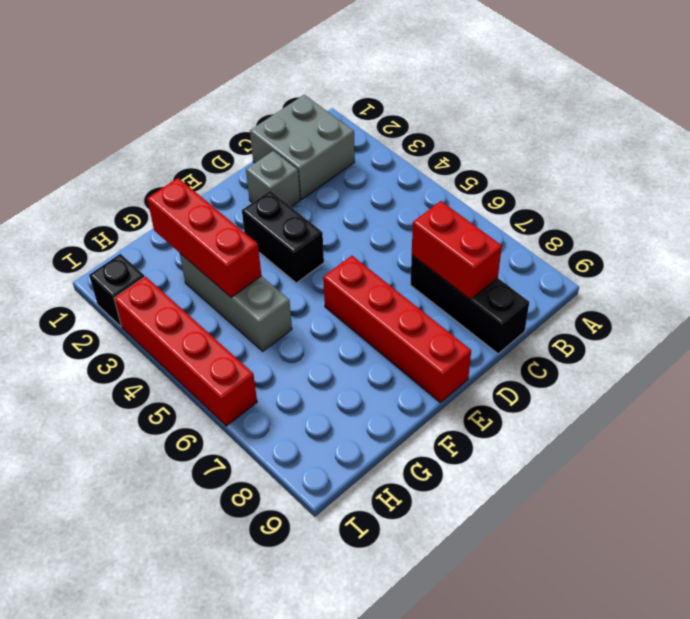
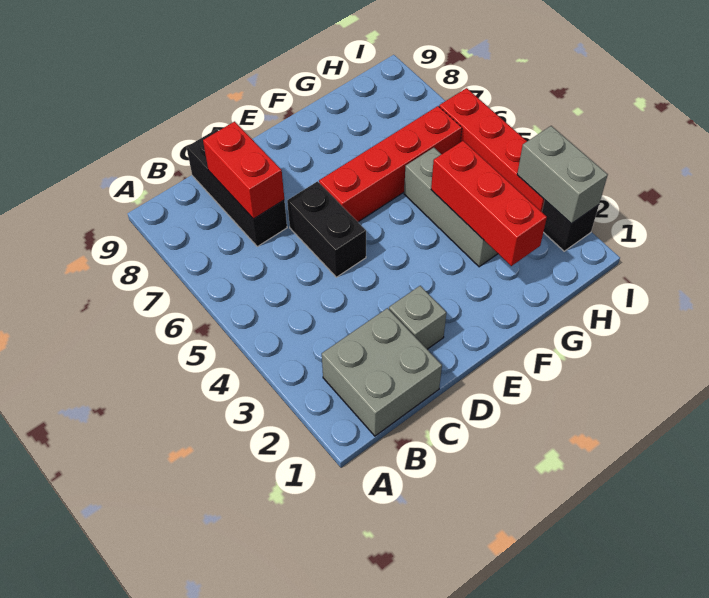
black 1x2 brick [242,191,324,283] -> black 1x2 brick moved to [287,181,366,277]
red 1x4 brick [323,256,471,403] -> red 1x4 brick turned to [319,106,462,222]
none -> grey 1x2 brick [517,126,608,224]

